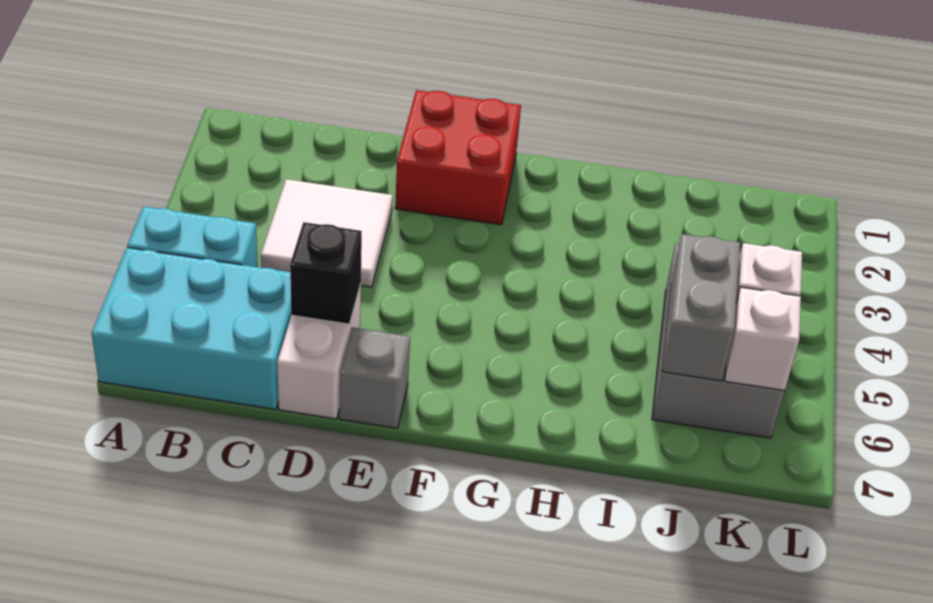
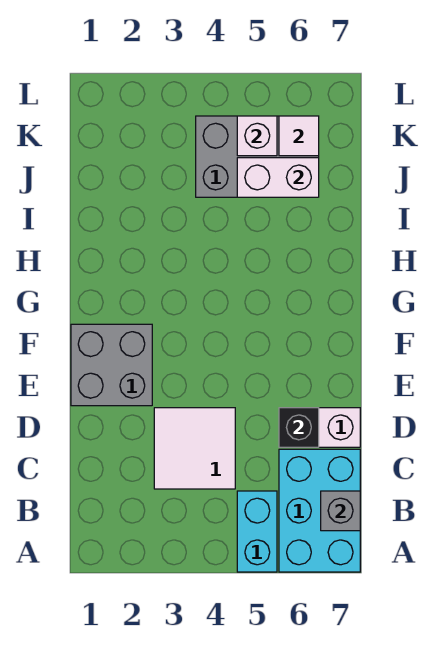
red 2x2 brick [395,90,521,225] -> grey 2x2 brick [71,324,152,406]
grey 1x1 brick [340,327,410,428] -> grey 1x1 brick moved to [321,491,360,531]
grey 1x2 brick [662,234,740,381] -> white 1x2 brick [237,158,319,197]
white 1x1 brick [725,287,801,391] -> white 1x1 tile [279,116,319,156]

